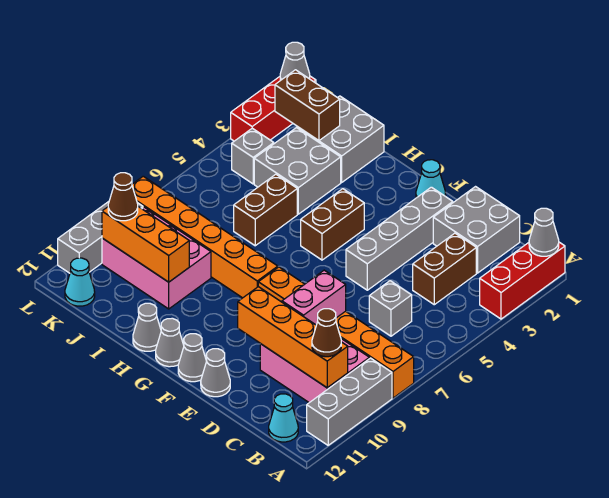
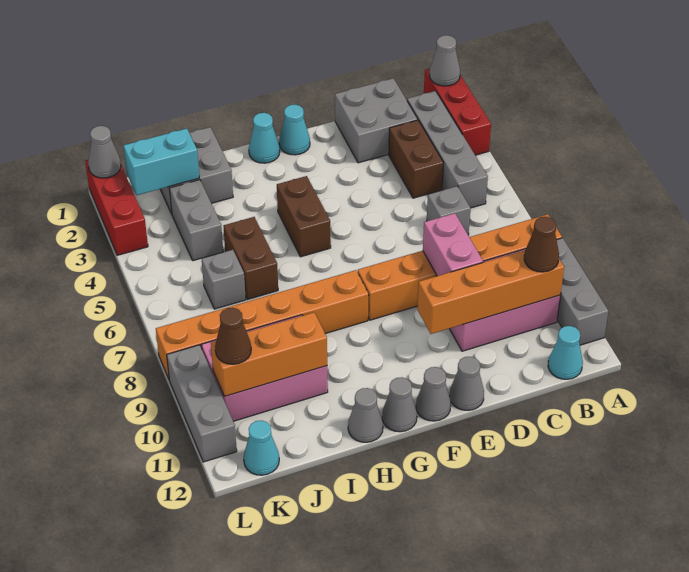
grey 1x4 brick [346,187,453,290] -> grey 1x4 brick moved to [407,91,488,208]
none -> cyan 1x1 cone [249,113,280,163]
grey 2x2 brick [254,128,341,214] -> grey 1x2 brick [169,180,223,261]
brown 1x2 brick [275,70,340,141] -> cyan 1x2 brick [124,129,199,195]
grey 1x1 brick [232,128,274,184] -> grey 1x1 brick moved to [202,250,246,309]

